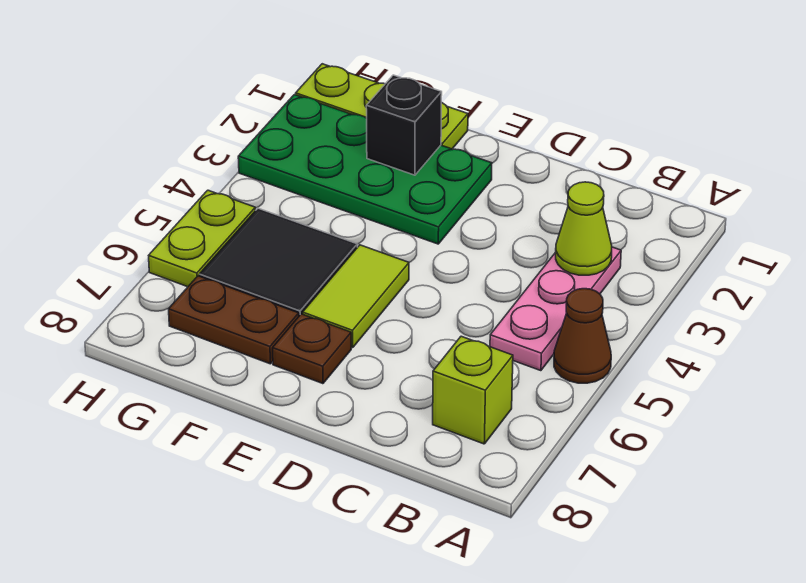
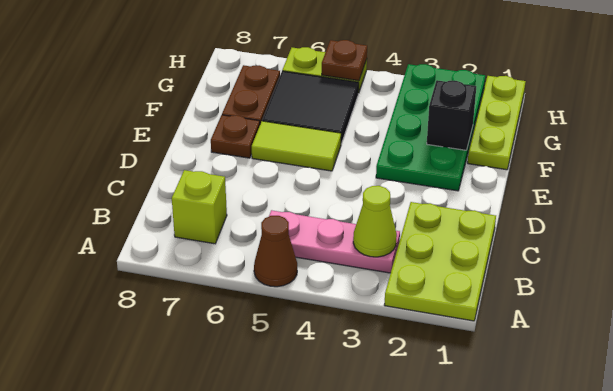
none -> lime 2x3 plate [385,202,496,321]
none -> brown 1x1 plate [322,40,367,81]

